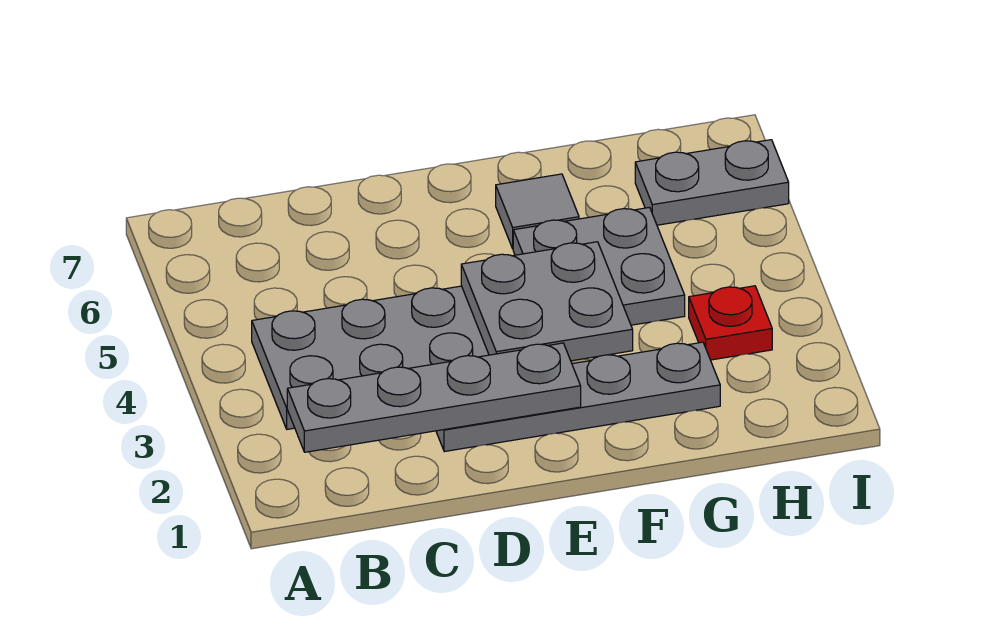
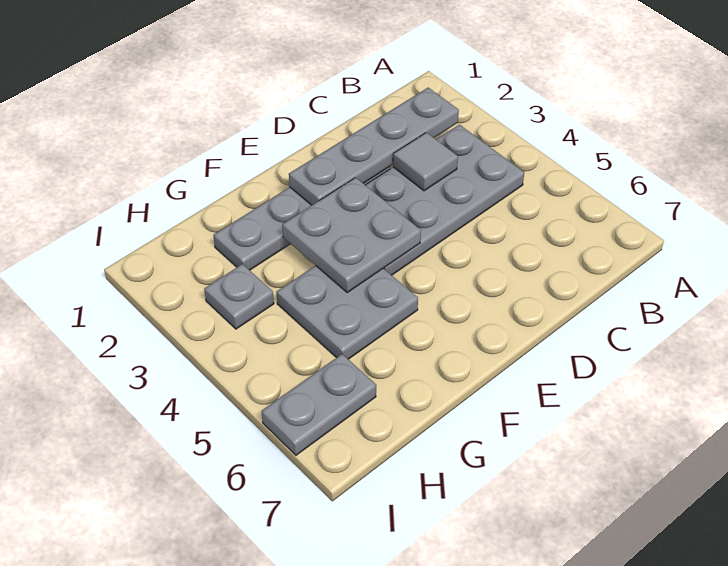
grey 1x1 tile [496,174,579,249] -> grey 1x1 tile moved to [393,133,458,191]
red 1x1 plate [689,286,772,360] -> grey 1x1 plate [204,264,274,329]

